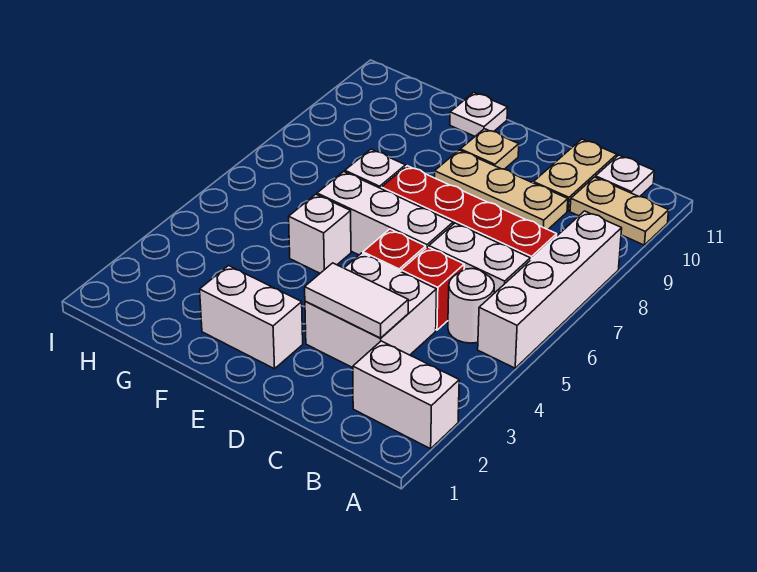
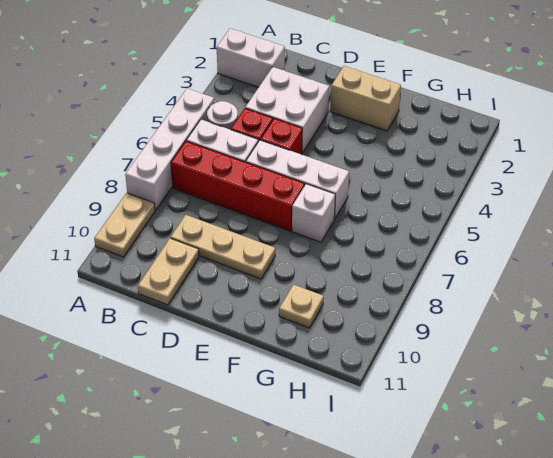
tan 1x2 plate [570,177,669,245] -> tan 1x2 plate turned to [94,193,155,257]
white 1x1 plate [596,155,654,197] -> none
white 1x2 tile [305,263,408,338] -> none
white 1x2 brick [200,266,303,369] -> tan 1x2 brick [330,66,401,131]
tan 1x1 plate [460,129,519,169] -> tan 1x1 plate moved to [279,285,324,328]
white 1x1 brick [289,194,351,273] -> none
white 1x1 plate [450,93,508,136] -> none

